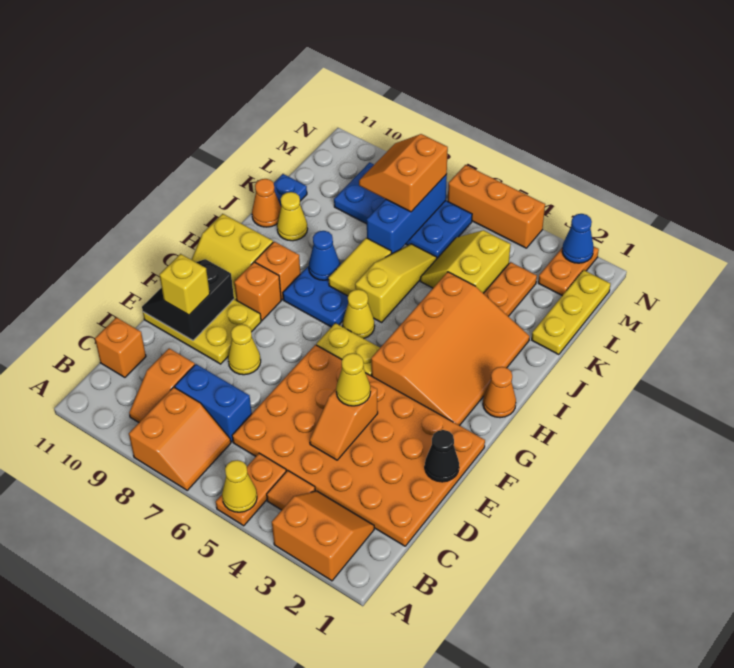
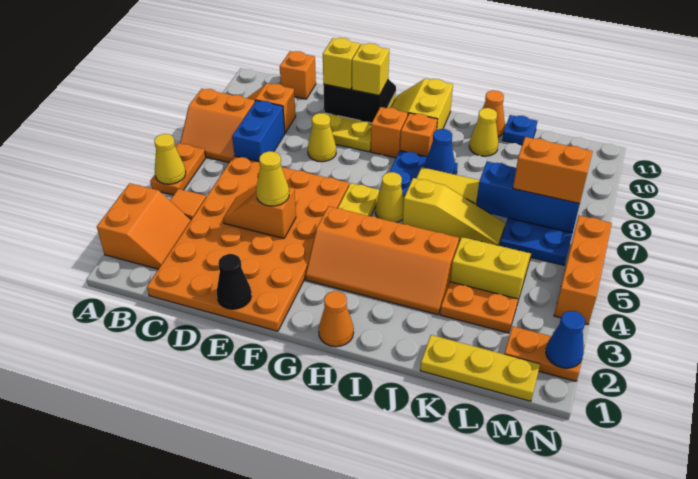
orange 1x2 plate [216,453,286,526] -> orange 1x2 plate turned to [150,143,206,195]
none -> yellow 1x1 brick [352,43,389,96]
orange 3x4 slope [371,272,530,426] -> orange 2x4 slope [306,206,459,315]

